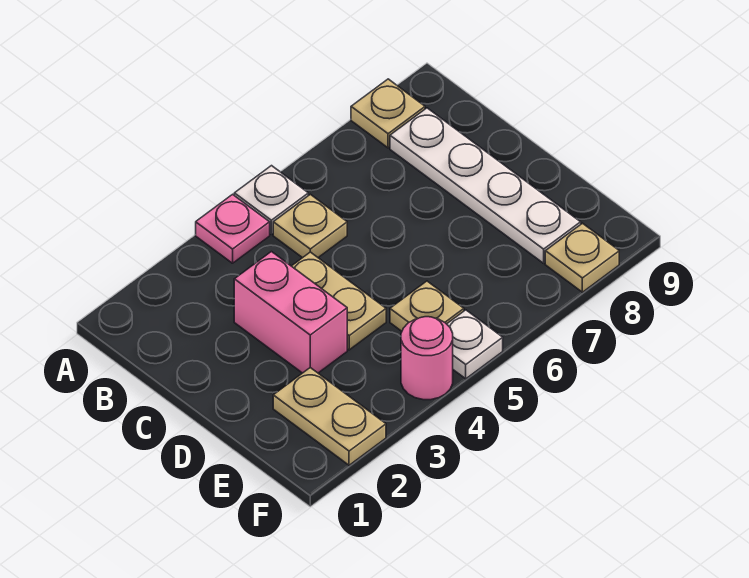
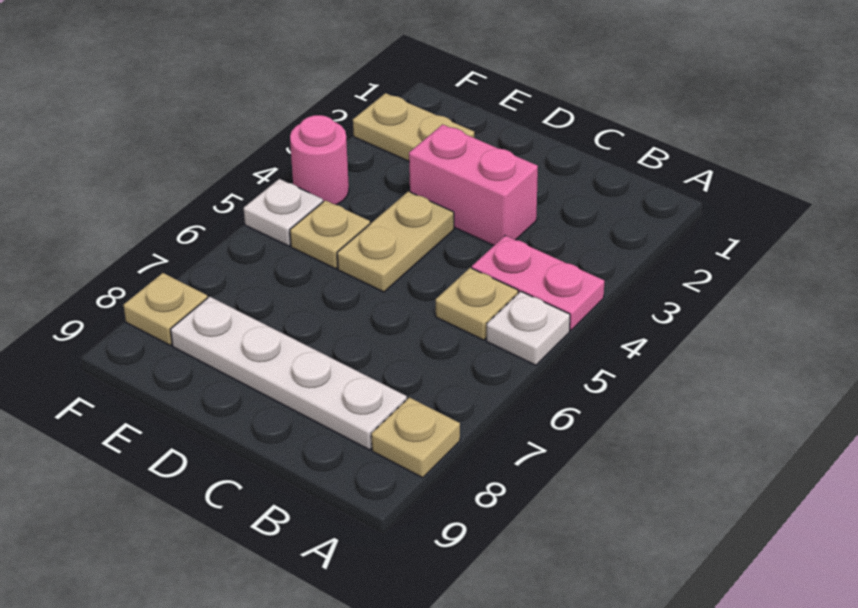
pink 1x1 plate [196,194,270,263] -> pink 1x2 plate [472,235,604,330]
tan 1x2 plate [292,252,386,350] -> tan 1x2 plate turned to [337,191,454,292]

